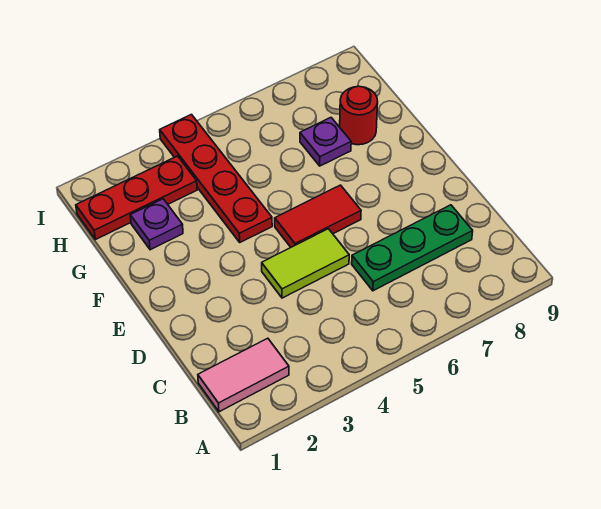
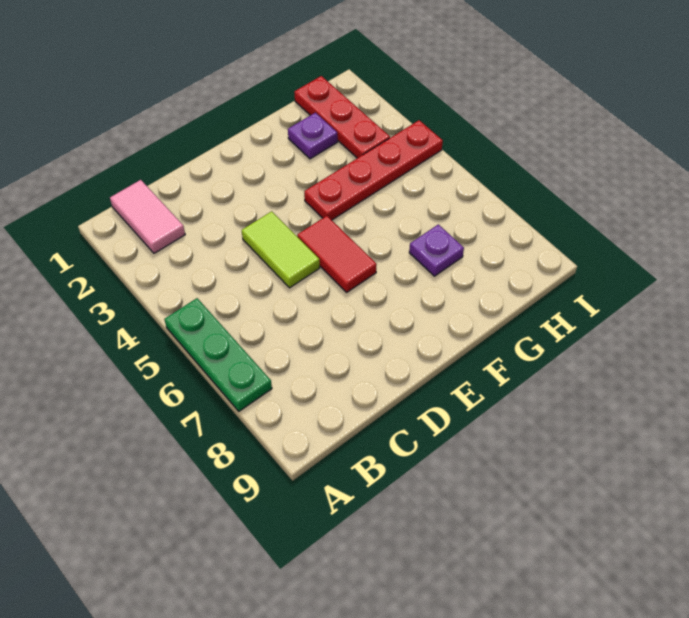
green 1x3 plate [352,205,473,291] -> green 1x3 plate moved to [164,298,272,411]
red 1x1 round brick [340,86,378,145] -> none

